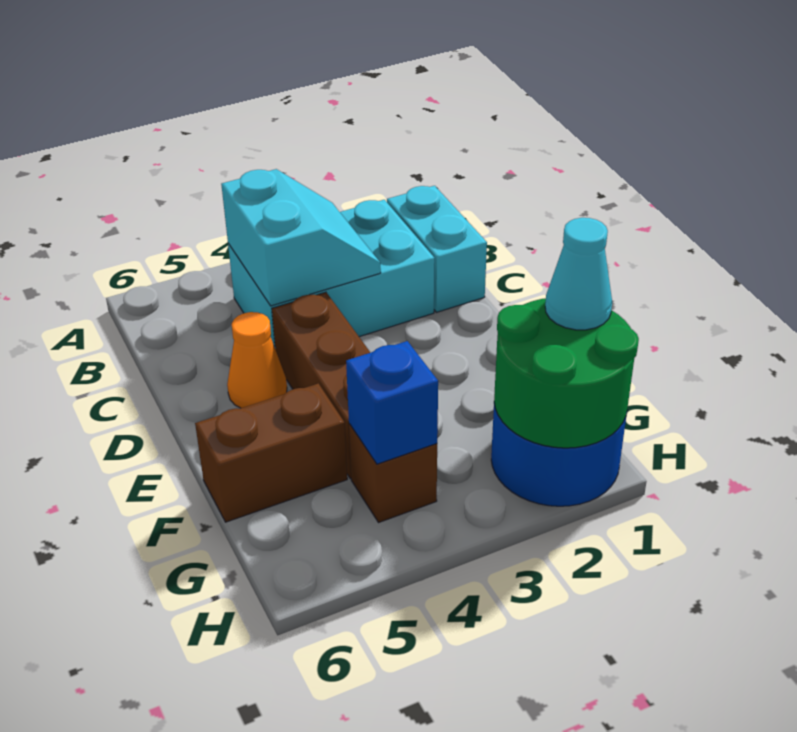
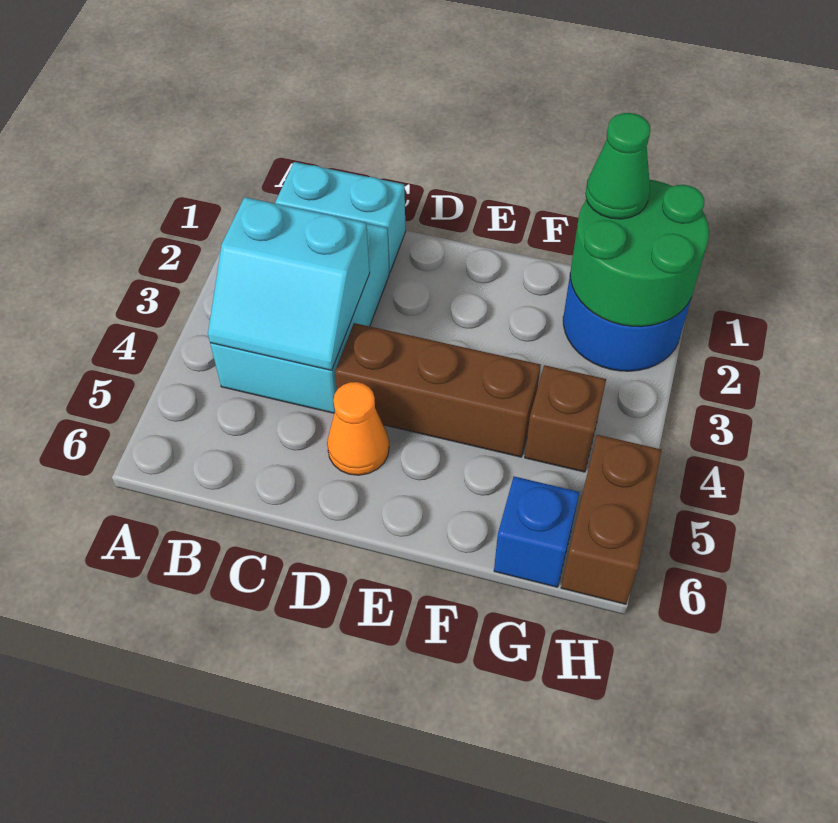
cyan 2x2 slope [221,169,381,306] -> cyan 2x2 slope turned to [208,197,370,370]
brown 1x2 brick [195,383,347,522] -> brown 1x2 brick moved to [561,435,662,604]
cyan 1x1 cone [545,218,612,330] -> green 1x1 cone [586,113,650,219]
blue 1x1 brick [346,341,438,464] -> blue 1x1 brick moved to [494,476,579,587]

